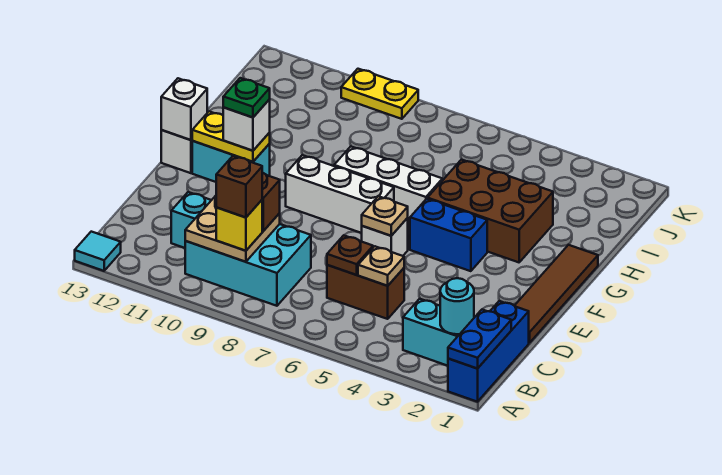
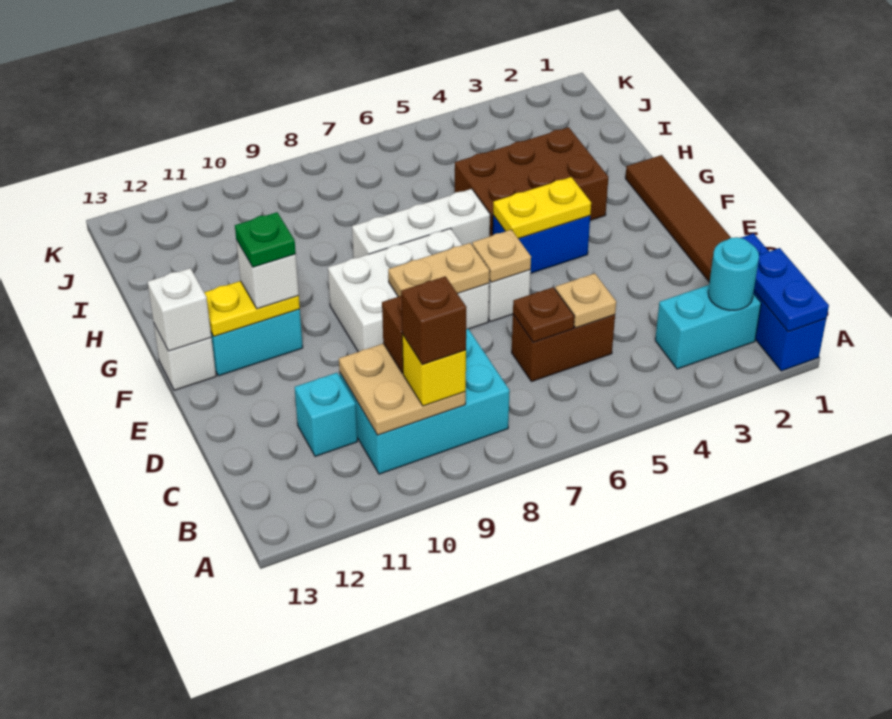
cyan 1x1 tile [75,232,121,271] -> none
none -> tan 1x2 plate [388,243,490,297]
white 1x3 brick [286,155,394,233] -> white 2x3 brick [328,228,489,352]
yellow 1x2 plate [341,69,418,119] -> yellow 1x2 plate moved to [493,177,591,239]

